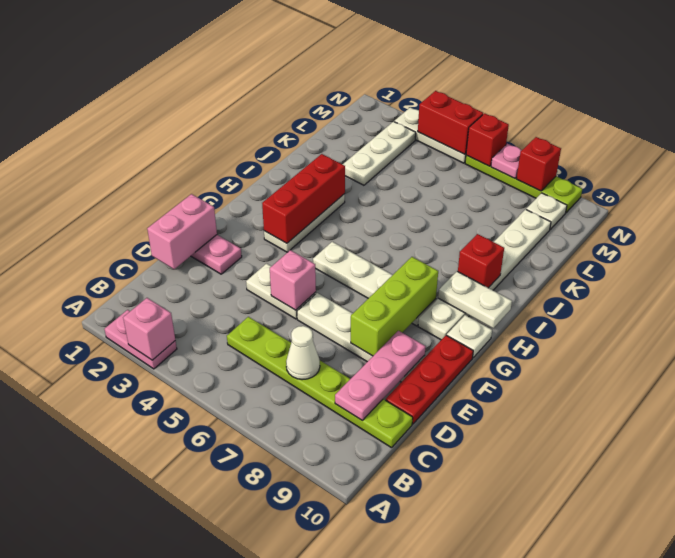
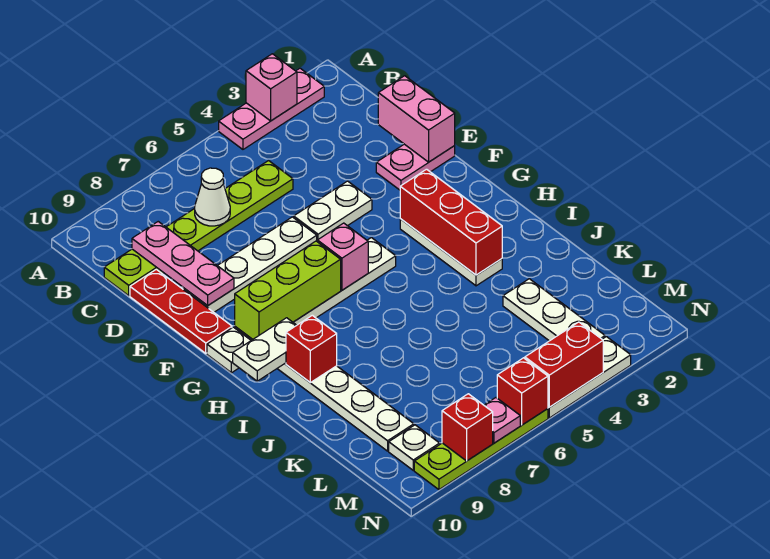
pink 1x2 plate [104,310,177,369] -> pink 1x3 plate [219,68,324,149]
pink 1x1 brick [270,250,316,310] -> pink 1x1 brick moved to [317,223,368,290]
lime 1x3 brick [351,257,438,356] -> lime 1x3 brick turned to [235,241,341,340]

